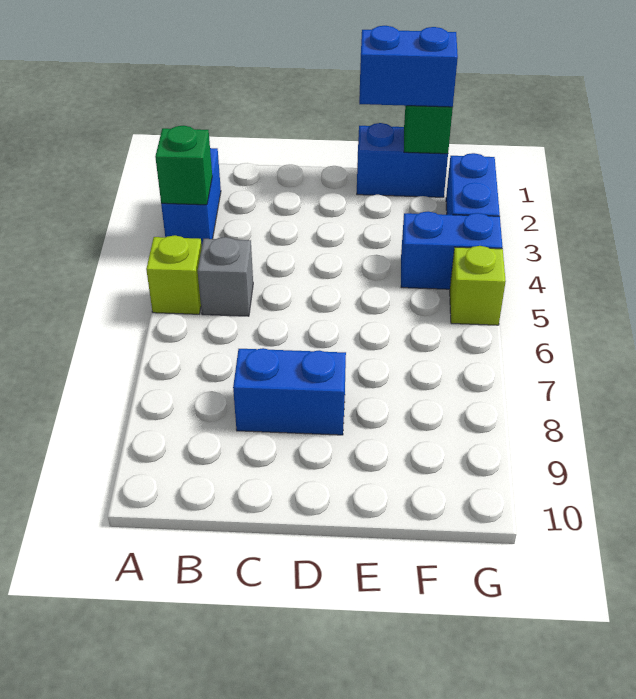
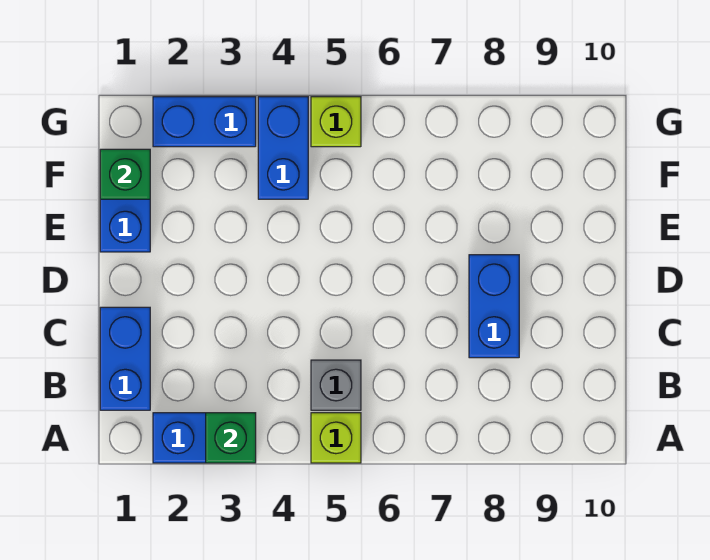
blue 1x2 brick [359,26,458,107] -> blue 1x2 brick moved to [100,307,150,410]

